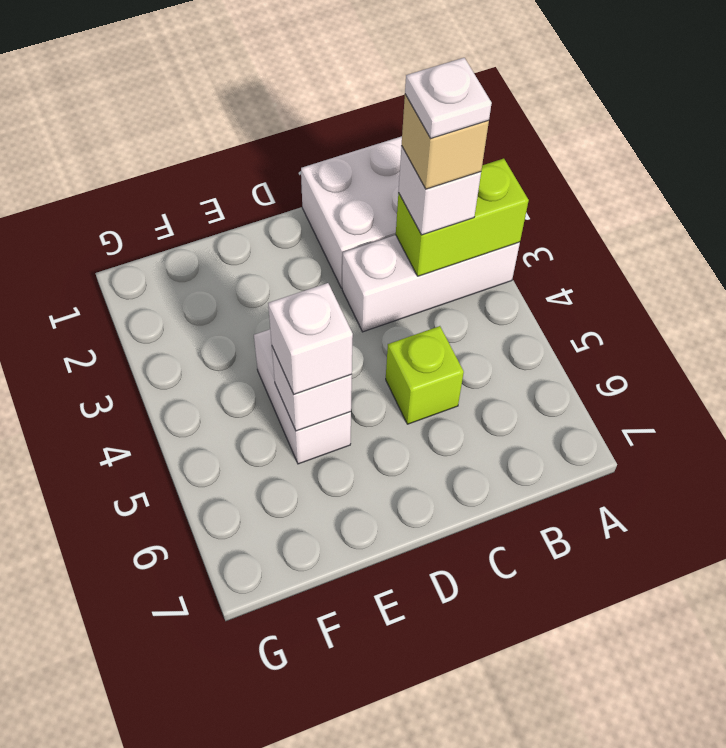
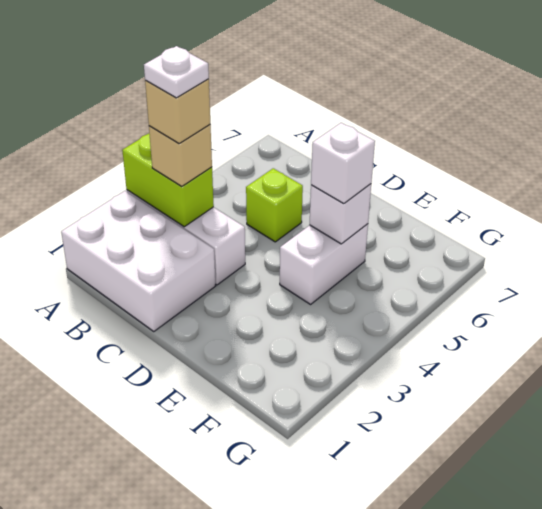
white 1x1 brick [398,146,481,235] -> tan 1x1 brick [149,125,212,186]

